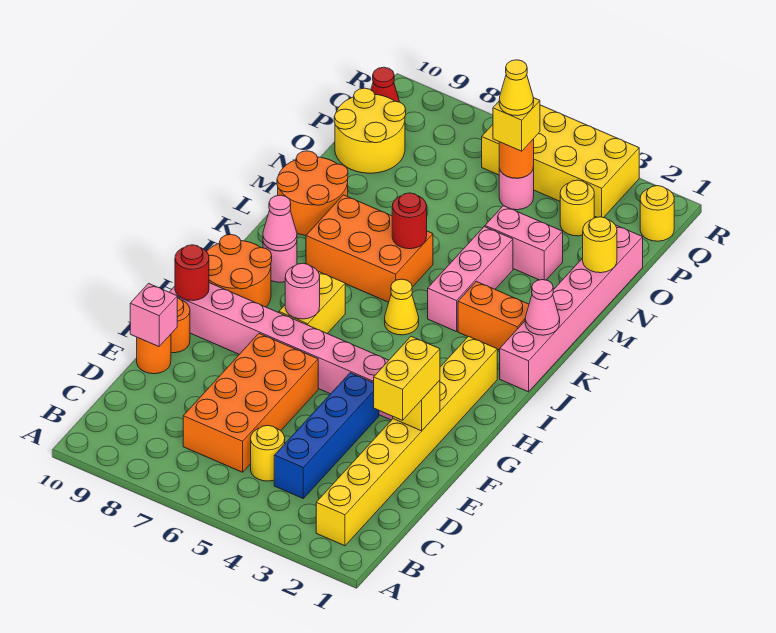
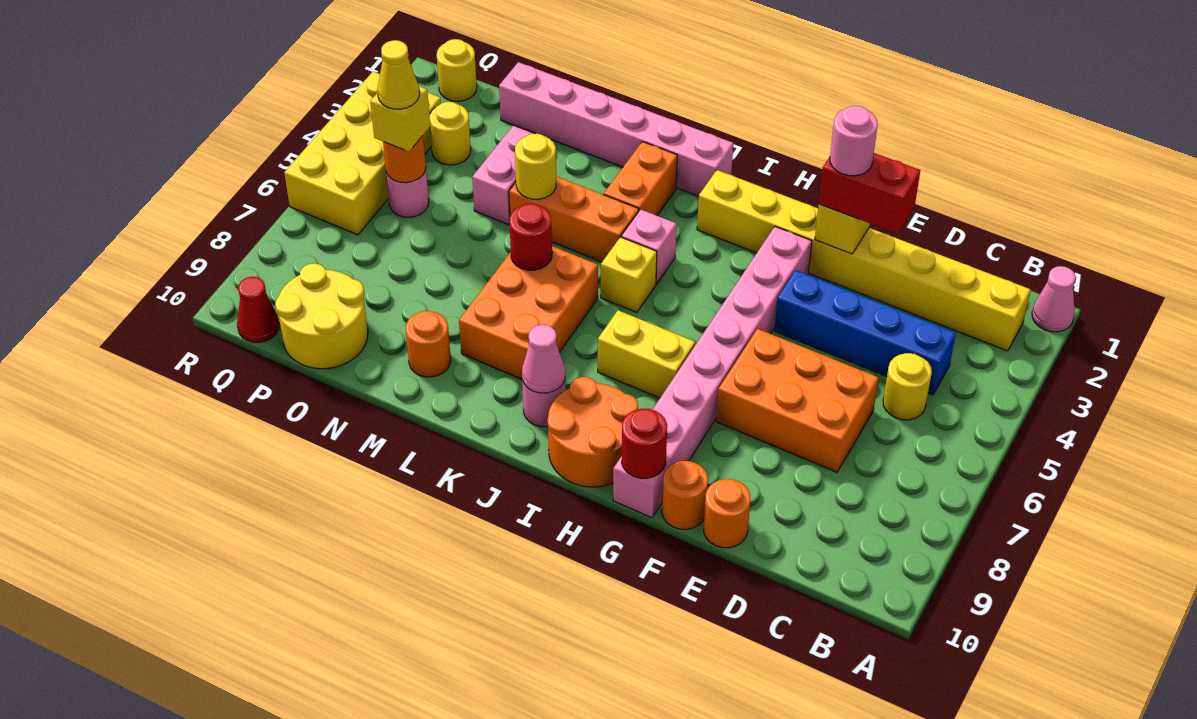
orange 2x4 brick [183,334,318,472] -> orange 2x3 brick [716,329,879,472]
yellow 1x2 brick [374,336,440,420] -> red 1x2 brick [819,153,920,234]
pink 1x1 brick [130,284,177,346] -> pink 1x1 brick moved to [621,209,677,284]
pink 1x1 round brick [285,263,320,319] -> pink 1x1 round brick moved to [830,106,878,176]
yellow 1x1 cone [385,279,419,335] -> yellow 1x1 brick [601,237,657,312]
pink 1x1 cone [525,280,560,335] -> pink 1x1 cone moved to [1032,266,1076,332]
pink 1x3 brick [428,227,513,332] -> orange 1x3 brick [509,176,639,262]
orange 2x2 round brick [277,151,348,235] -> orange 1x1 round brick [405,311,451,377]
yellow 1x1 round brick [583,217,617,273] -> yellow 1x1 round brick moved to [515,134,556,199]

